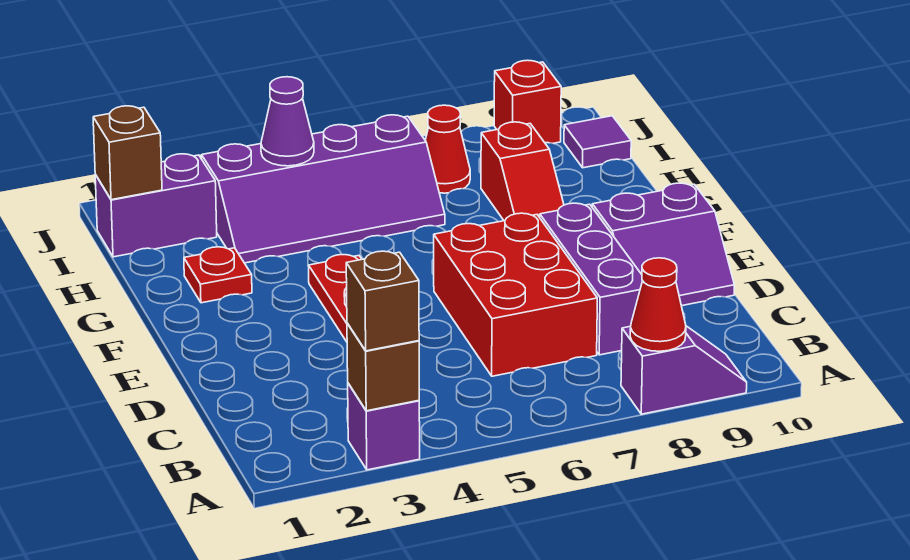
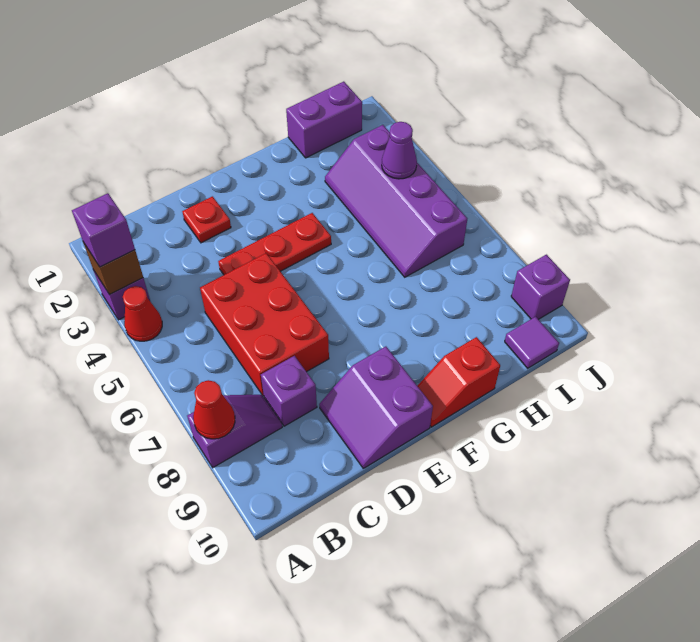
brown 1x1 brick [346,251,419,351] -> purple 1x1 brick [72,193,135,267]
purple 1x2 slope [621,326,747,414] -> purple 1x2 slope turned to [187,395,282,467]
red 2x3 brick [434,213,597,376] -> red 2x3 brick turned to [200,253,329,396]
purple 1x3 brick [540,203,643,355] -> purple 1x1 brick [261,356,317,426]
red 1x1 plate [184,247,252,303] -> red 1x1 plate moved to [182,196,231,243]
red 1x2 slope [481,122,564,221] -> red 1x2 slope moved to [417,337,500,427]
purple 1x2 brick [95,154,217,257] -> purple 1x2 brick turned to [286,82,362,158]
brown 1x1 brick [93,106,162,200] -> none
red 1x1 cone [425,105,470,193] -> red 1x1 cone moved to [123,286,162,341]
red 1x1 brick [494,60,561,143] -> purple 1x1 brick [511,255,570,319]

